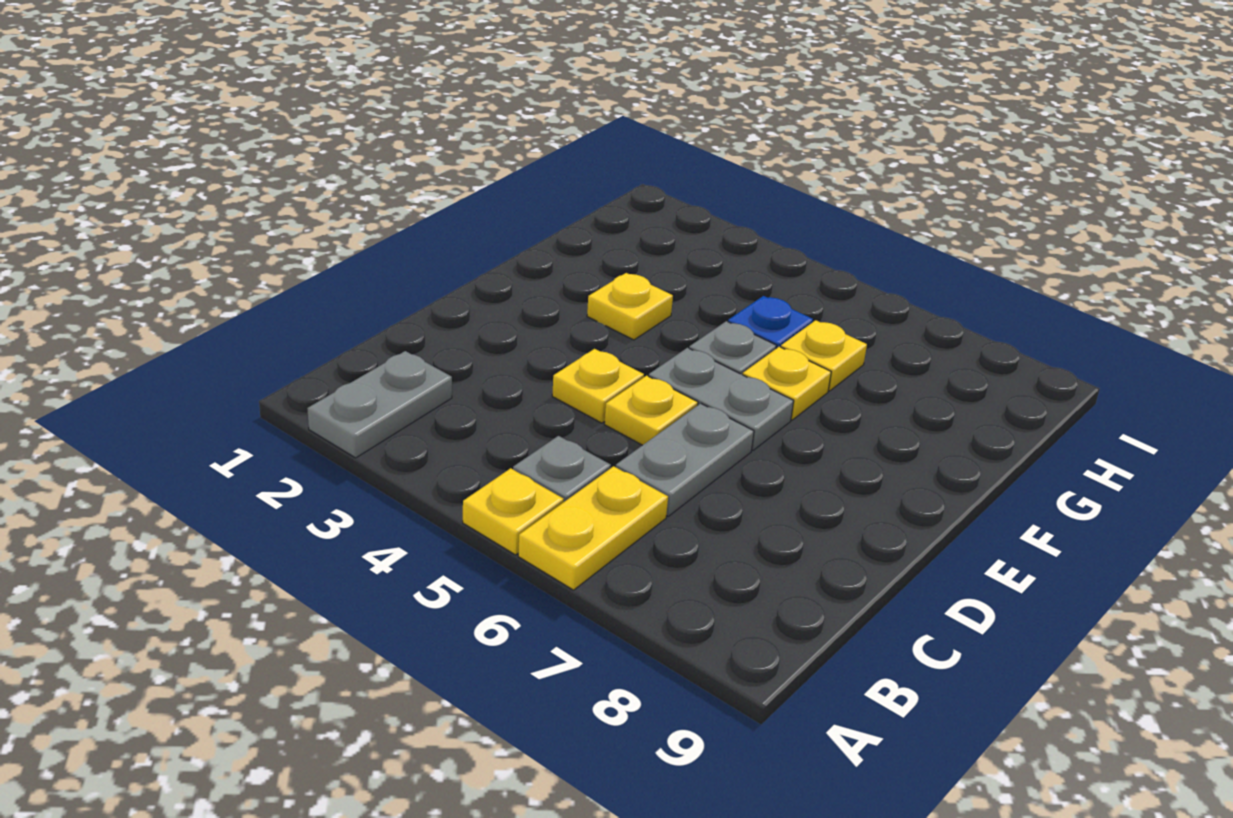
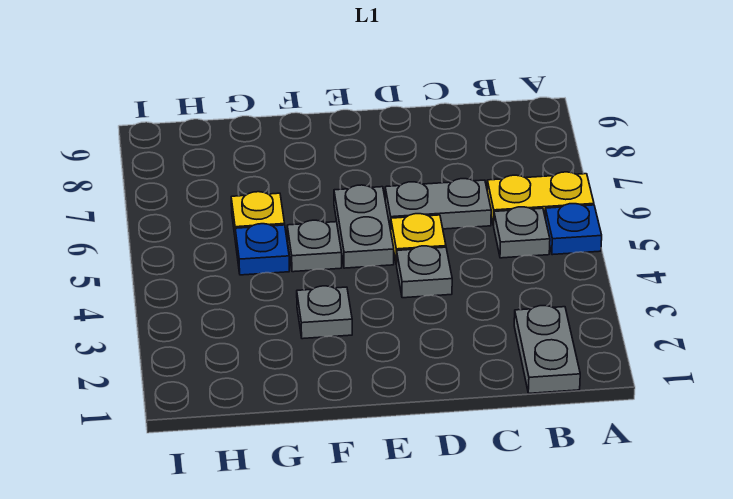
grey 1x2 plate [307,351,452,458] -> grey 1x2 plate turned to [514,306,580,393]
yellow 1x1 plate [463,468,564,555] -> blue 1x1 plate [545,204,602,255]
yellow 1x1 plate [552,349,644,423] -> grey 1x1 plate [396,246,452,298]
yellow 1x1 plate [587,273,673,340] -> grey 1x1 plate [297,286,352,339]
yellow 1x1 plate [743,347,831,420] -> none

